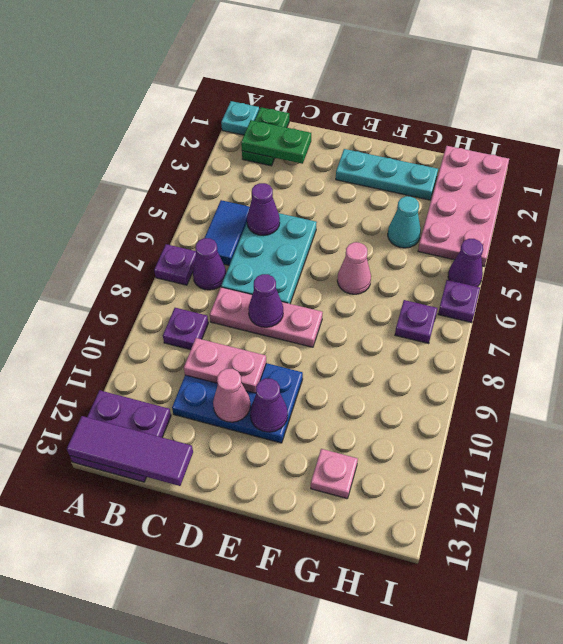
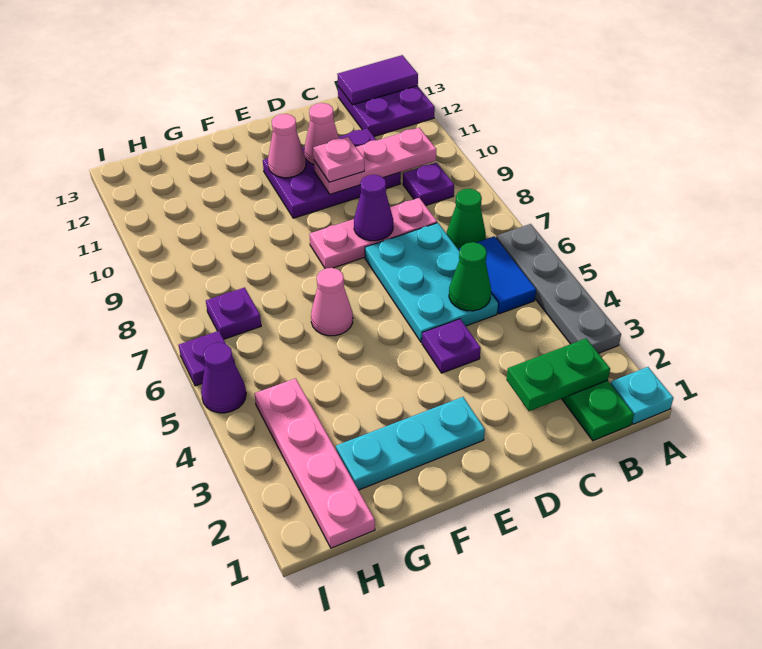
none -> grey 1x4 plate [496,224,621,353]
purple 1x1 plate [154,244,196,285] -> purple 1x1 plate moved to [422,319,481,373]
purple 1x3 tile [67,416,193,486] -> purple 1x2 tile [337,55,418,105]
purple 1x1 cone [193,238,226,290] -> green 1x1 cone [447,189,486,250]
purple 1x1 cone [247,183,280,236] -> green 1x1 cone [449,242,491,311]
blue 2x3 plate [172,363,303,443] -> purple 2x3 plate [263,128,401,218]
pink 1x2 plate [184,338,266,393] -> pink 1x3 plate [314,128,436,194]
purple 1x1 cone [250,378,288,432] -> pink 1x1 cone [268,114,306,178]
cyan 1x1 cone [388,196,421,248] -> none
pink 1x1 plate [311,449,358,499] -> pink 1x1 plate moved to [313,137,364,182]
pink 2x4 plate [418,146,509,266] -> pink 1x4 plate [254,378,375,548]

